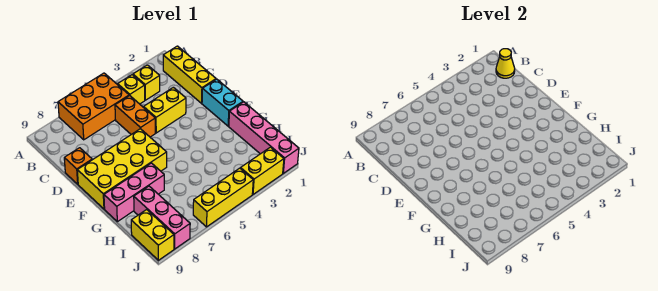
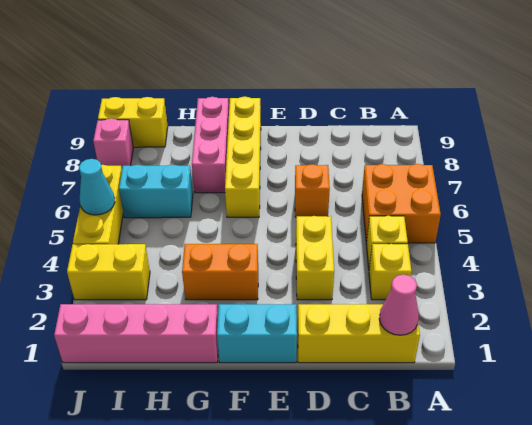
orange 2x3 brick [58,73,129,140] -> orange 2x2 brick [362,164,441,243]
yellow 1x1 cone [496,49,515,78] -> pink 1x1 cone [379,274,419,335]
orange 1x2 brick [115,96,155,137] -> orange 1x2 brick moved to [182,244,258,300]
orange 1x1 brick [64,148,92,184] -> orange 1x1 brick moved to [295,164,330,217]
yellow 2x4 brick [77,129,167,209] -> yellow 1x4 brick [225,97,261,217]
none -> cyan 1x2 brick [119,165,193,218]
pink 1x3 brick [134,186,190,249] -> pink 1x1 brick [93,118,133,168]
yellow 1x2 brick [241,147,284,194] -> yellow 1x2 brick turned to [67,244,150,300]
none -> cyan 1x1 cone [79,159,115,215]

